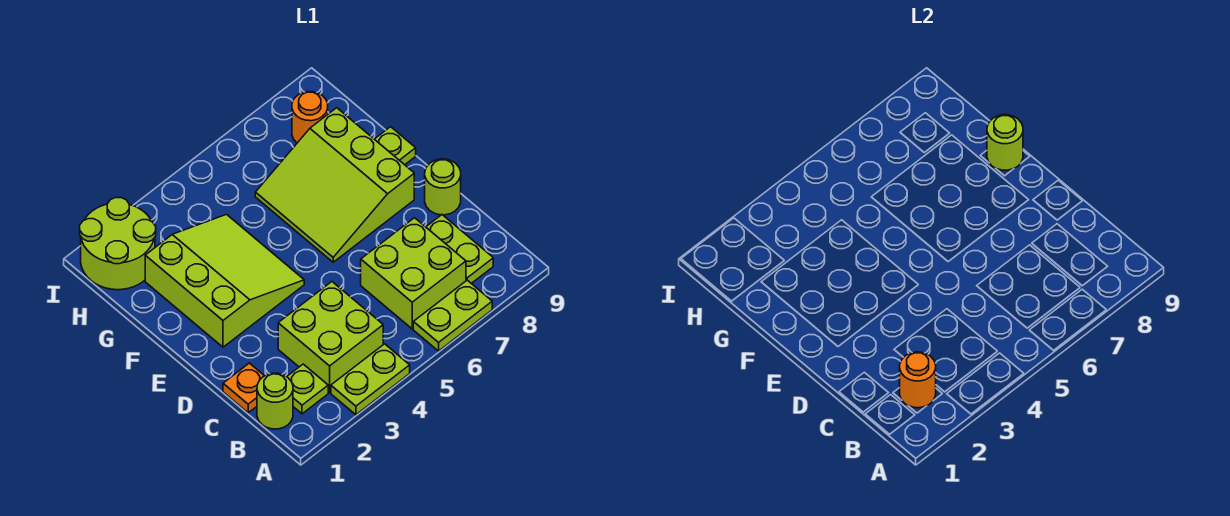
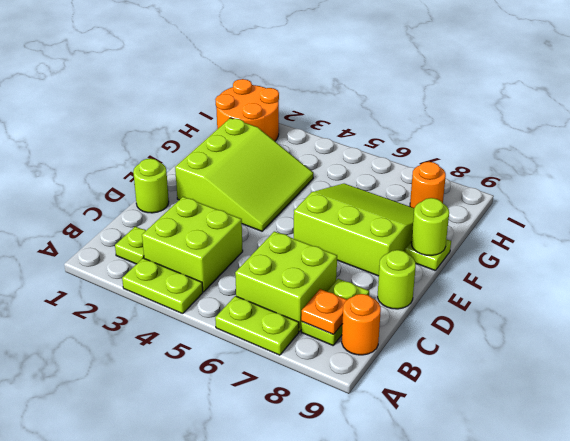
lime 1x1 round brick [257,373,293,429] -> lime 1x1 round brick moved to [133,159,169,213]
orange 1x1 round brick [900,352,936,408] -> orange 1x1 round brick moved to [342,294,381,355]
orange 1x1 plate [223,363,264,413] -> orange 1x1 plate moved to [301,289,347,334]
lime 3x3 slope [255,108,414,262] -> lime 3x3 slope turned to [294,184,414,276]
lime 2x2 round brick [80,198,156,290] -> orange 2x2 round brick [215,79,279,141]

